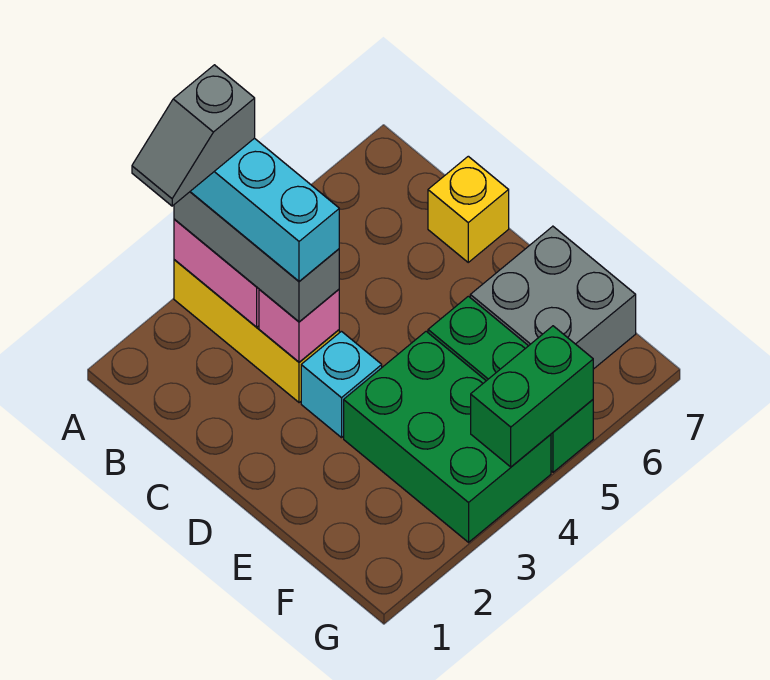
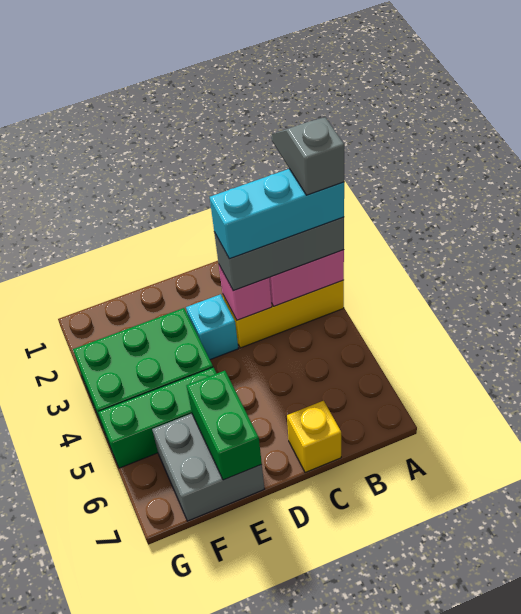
green 1x2 brick [471,326,593,467] -> green 1x2 brick moved to [187,371,262,480]

